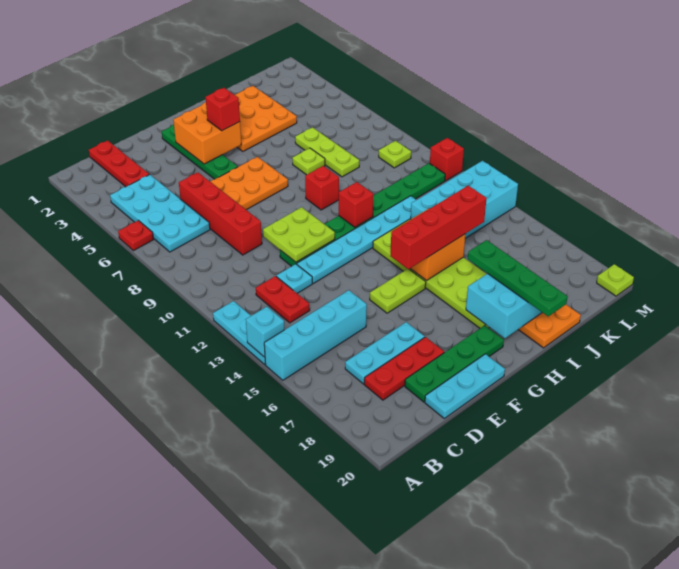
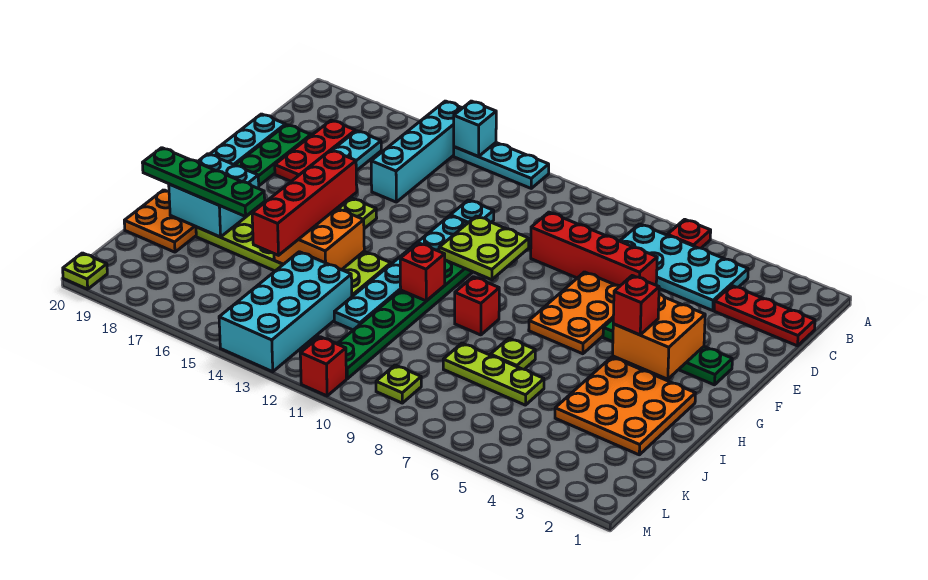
red 1x2 plate [256,276,310,323] -> none

